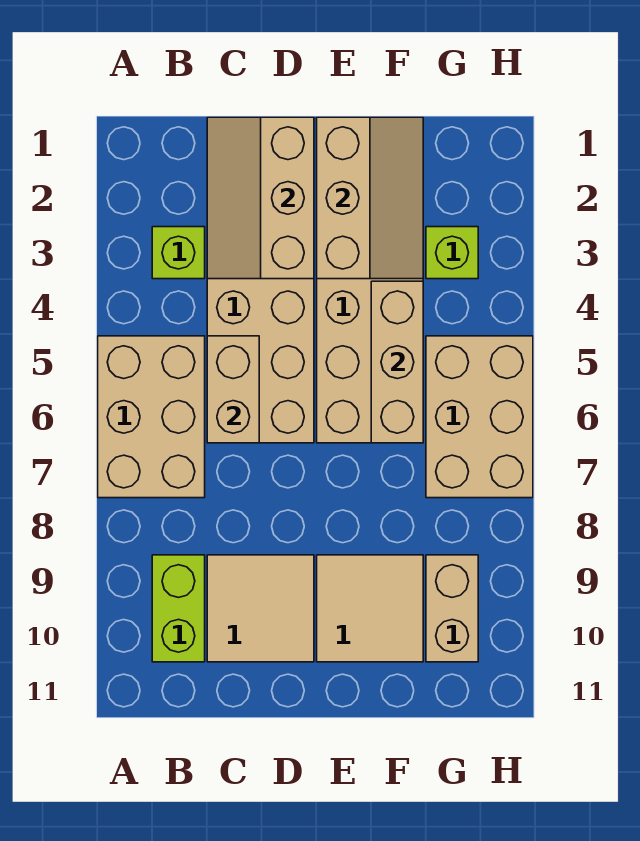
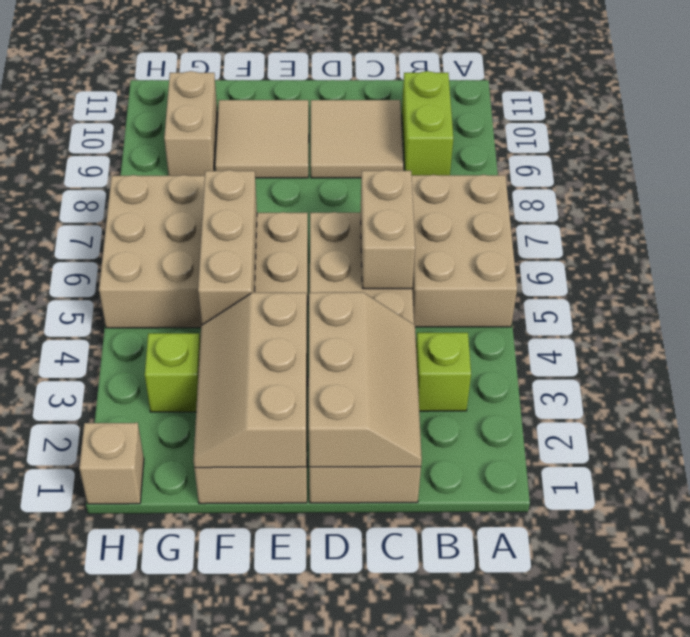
none -> tan 1x1 brick [79,423,144,504]

